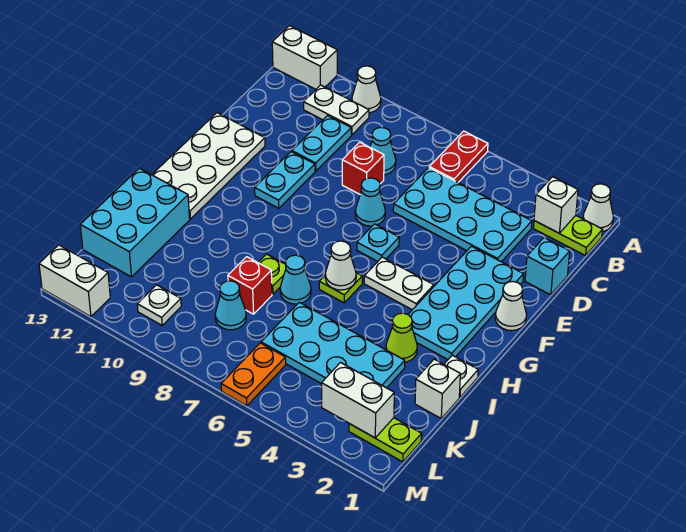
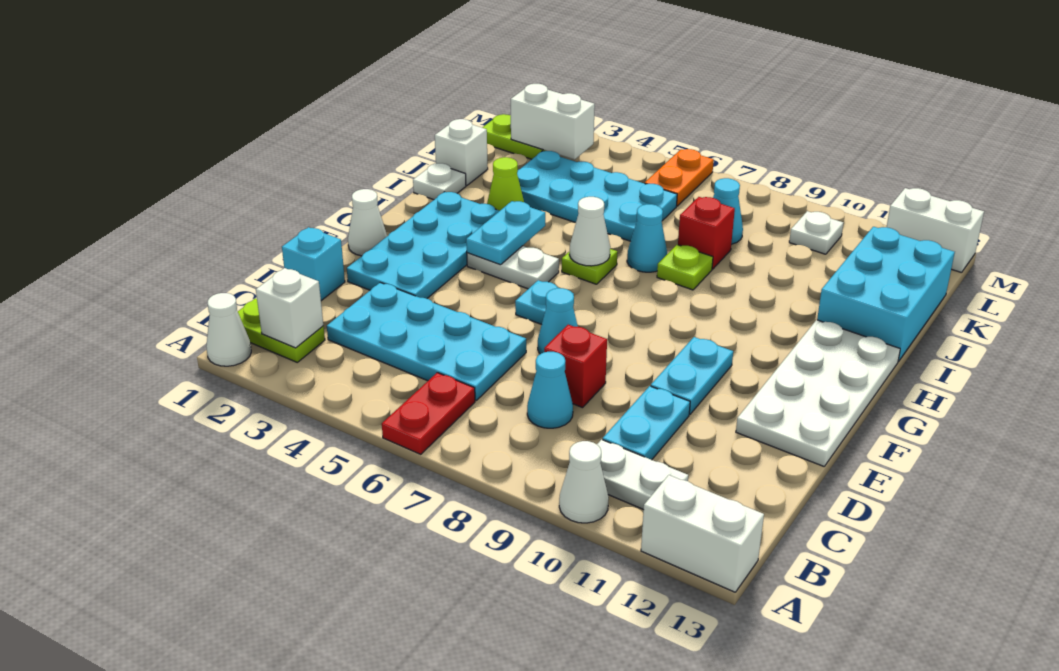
none -> cyan 1x2 plate [466,201,545,265]

